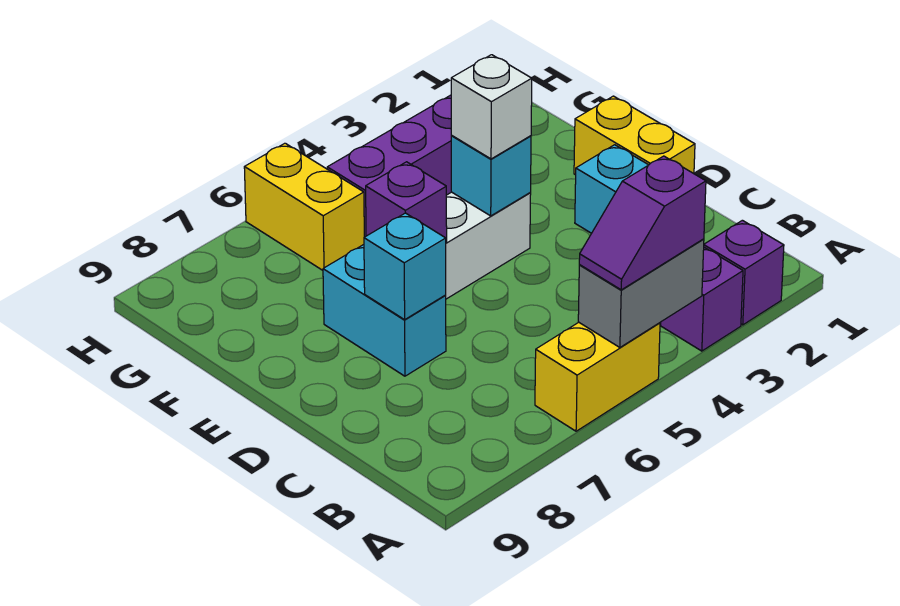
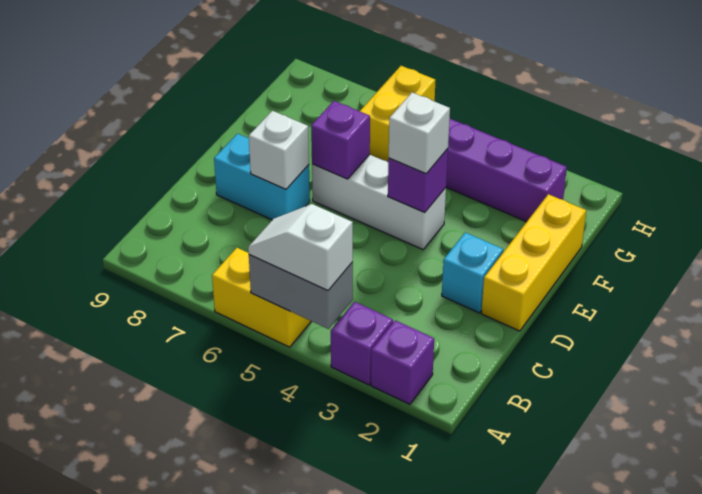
purple 1x2 slope [579,156,706,290] -> white 1x2 slope [248,204,353,291]
yellow 1x2 brick [574,96,695,175] -> yellow 1x3 brick [481,194,586,331]
cyan 1x2 brick [323,245,446,376] -> cyan 1x2 brick turned to [214,134,310,220]
cyan 1x1 brick [364,213,446,320] -> white 1x1 brick [249,111,309,189]
cyan 1x1 brick [451,135,531,216] -> purple 1x1 brick [388,149,448,212]

